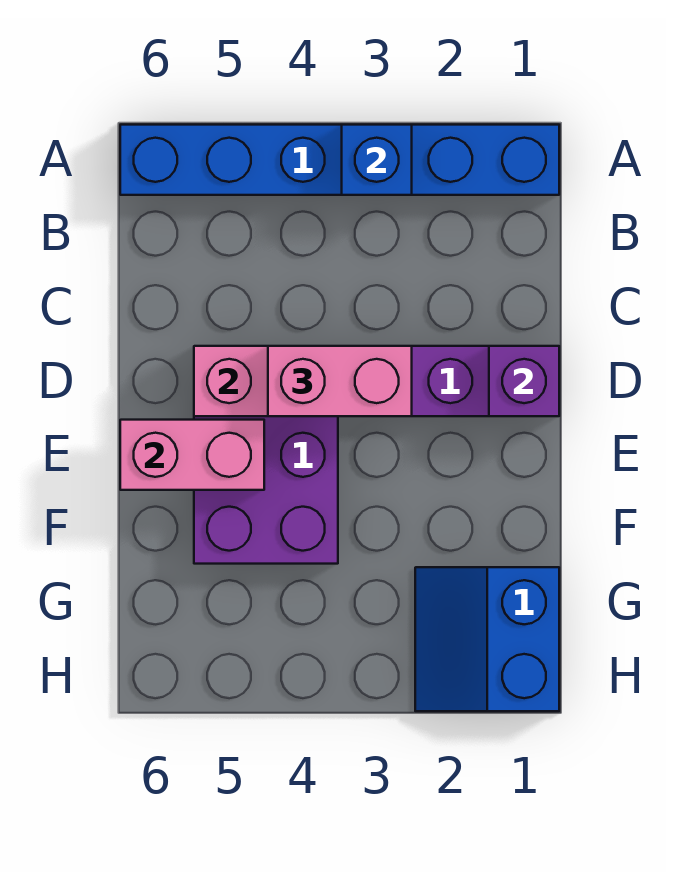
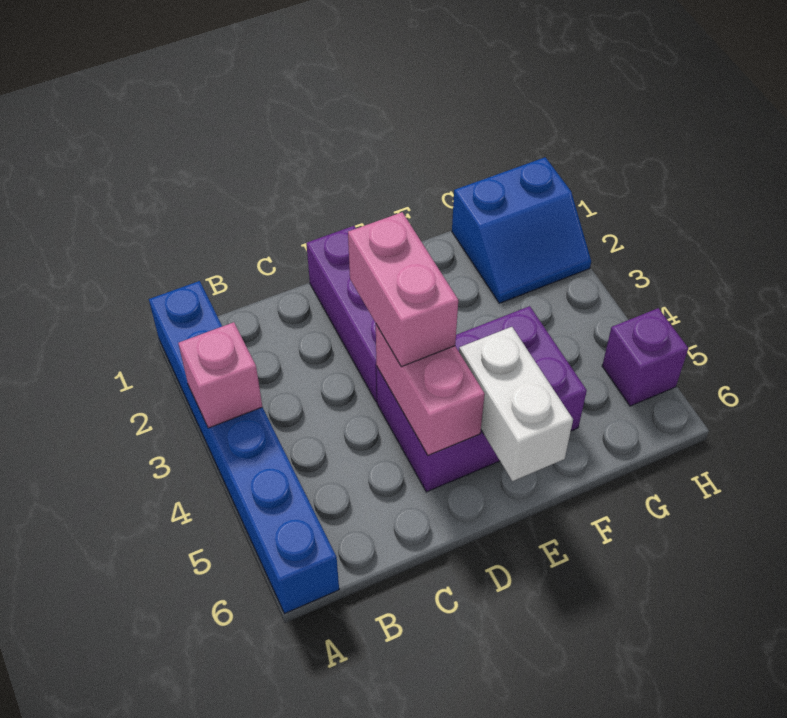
blue 1x1 brick [342,125,412,195] -> pink 1x1 brick [178,322,262,428]
purple 1x1 brick [489,346,559,416] -> purple 1x1 brick moved to [602,308,688,406]
pink 1x2 brick [120,420,264,490] -> white 1x2 brick [459,327,573,481]

